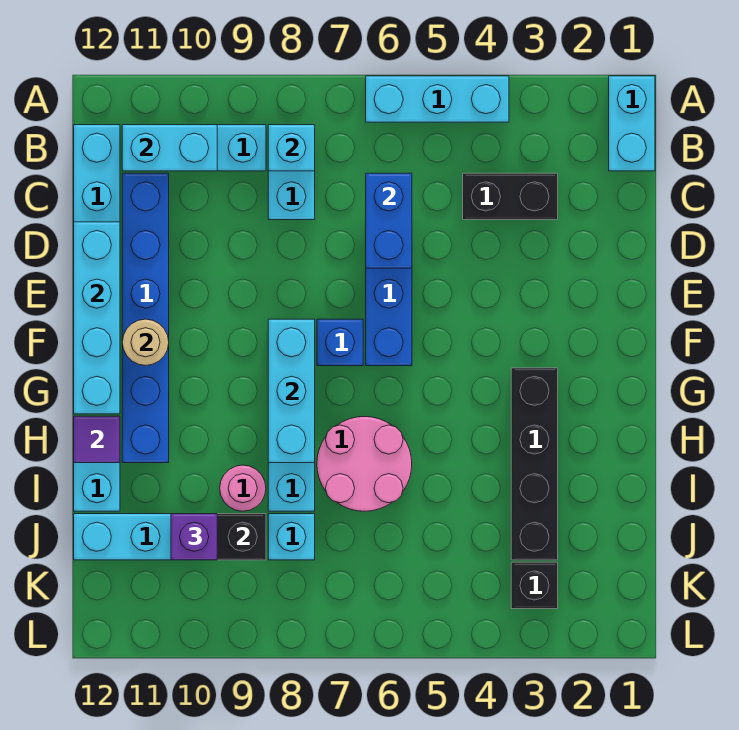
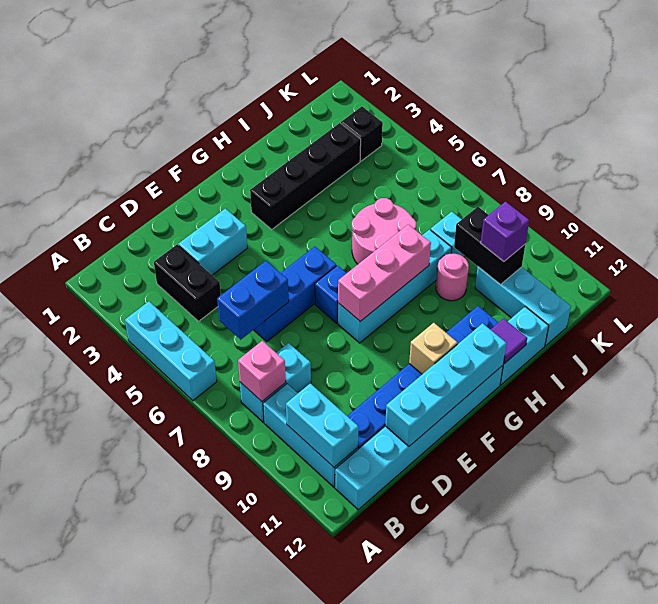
cyan 1x2 brick [609,76,655,171] -> cyan 1x2 brick moved to [178,208,247,275]
cyan 1x1 brick [268,125,315,171] -> pink 1x1 brick [238,341,286,402]
cyan 1x3 brick [268,319,315,463] -> pink 1x3 brick [338,224,431,321]
tan 1x1 round brick [122,319,169,365] -> tan 1x1 brick [409,323,457,374]

